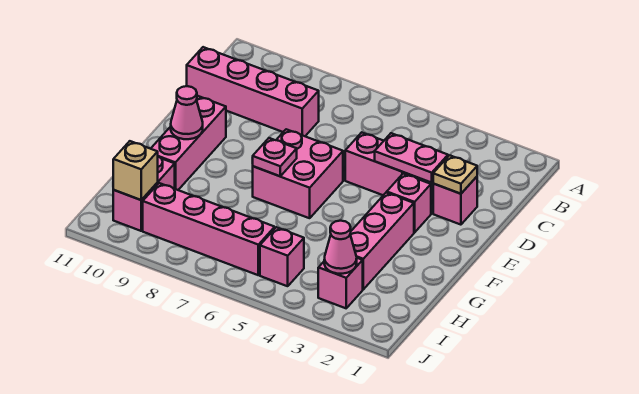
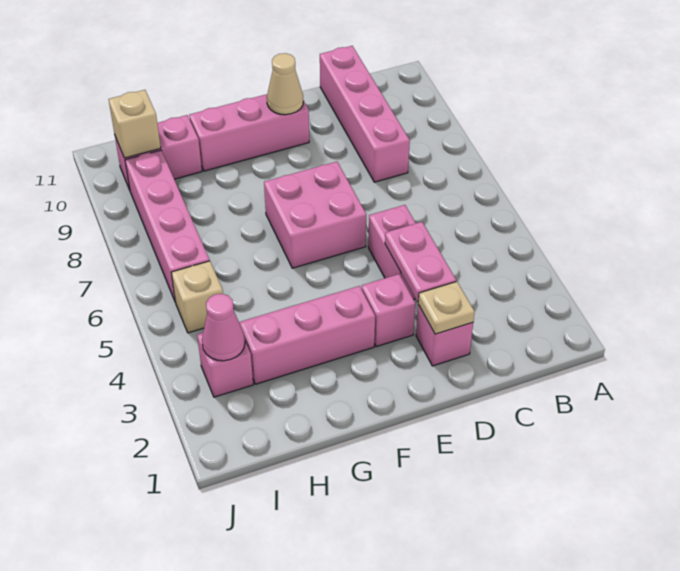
none -> tan 1x1 cone [267,53,303,115]
pink 1x1 plate [252,138,297,176] -> none
pink 1x1 cone [171,86,203,139] -> none
pink 1x1 brick [260,227,304,286] -> tan 1x1 brick [171,261,223,333]

